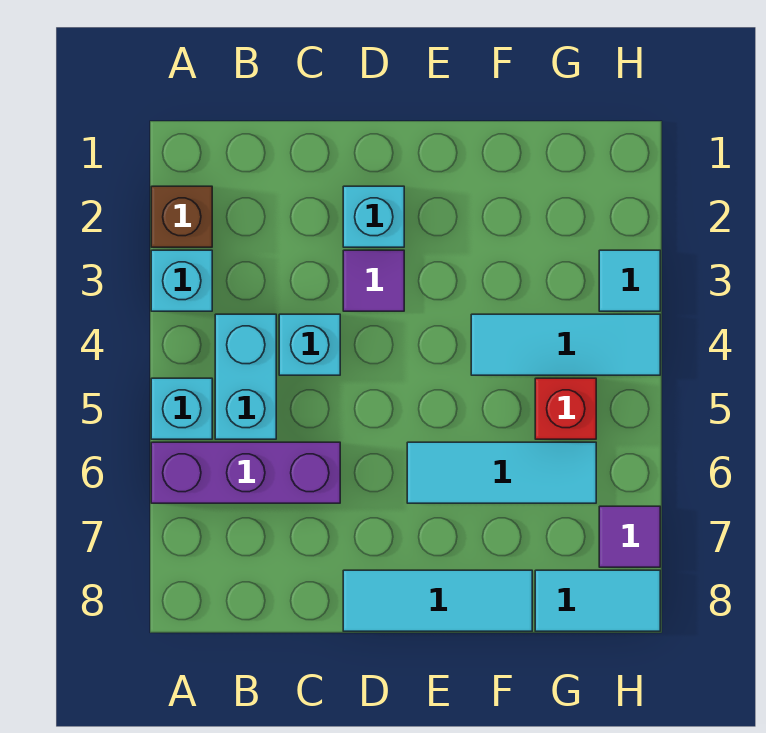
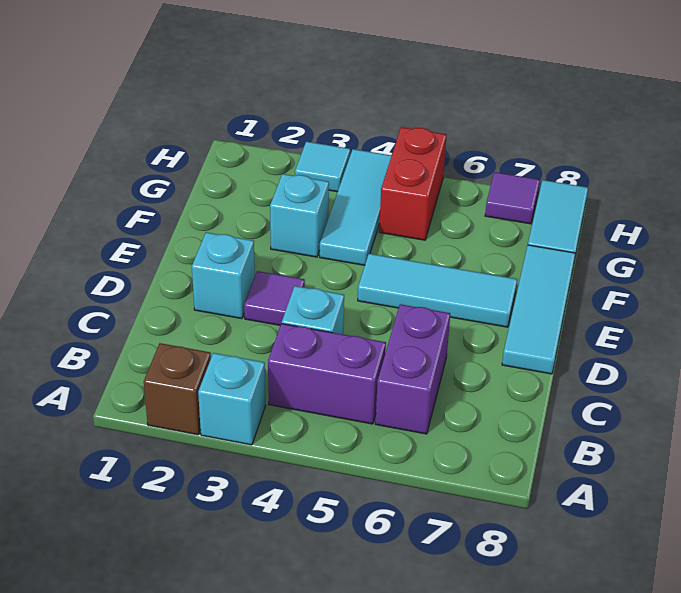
cyan 1x1 brick [151,378,212,439] -> cyan 1x1 brick moved to [270,174,329,257]
purple 1x3 brick [151,442,340,503] -> purple 1x2 brick [375,304,450,434]
cyan 1x2 brick [215,314,276,439] -> purple 1x2 brick [268,323,386,424]
cyan 1x3 tile [407,442,596,503] -> cyan 1x3 tile turned to [358,254,517,327]
red 1x1 brick [535,378,596,439] -> red 1x2 brick [379,127,447,240]

